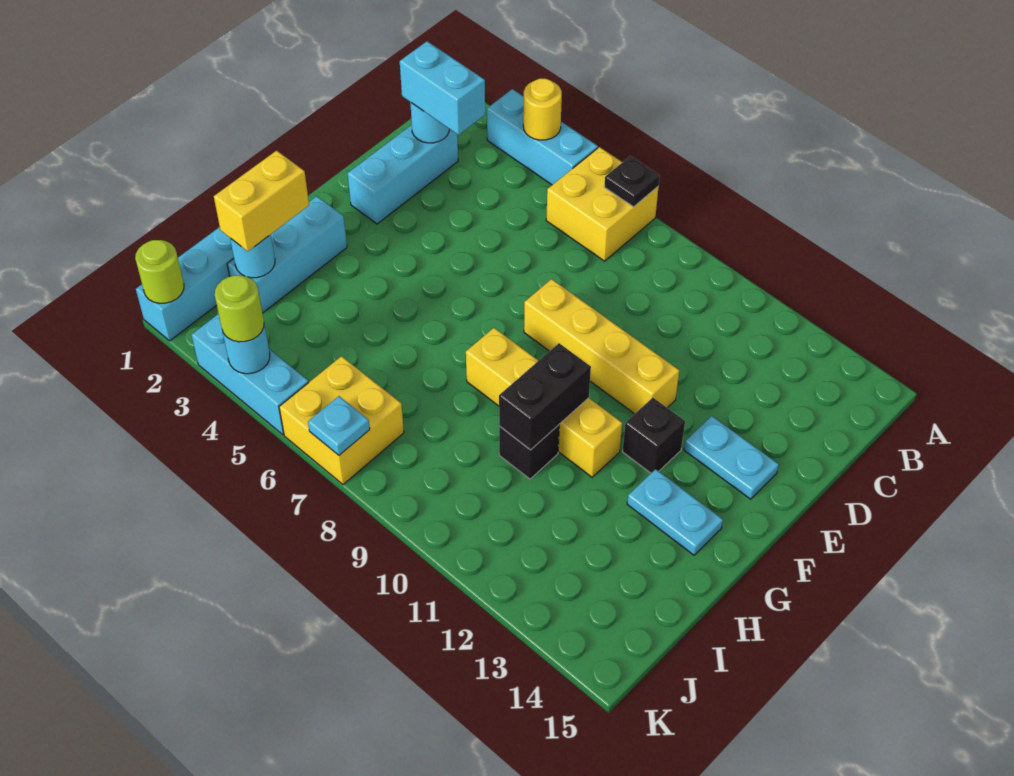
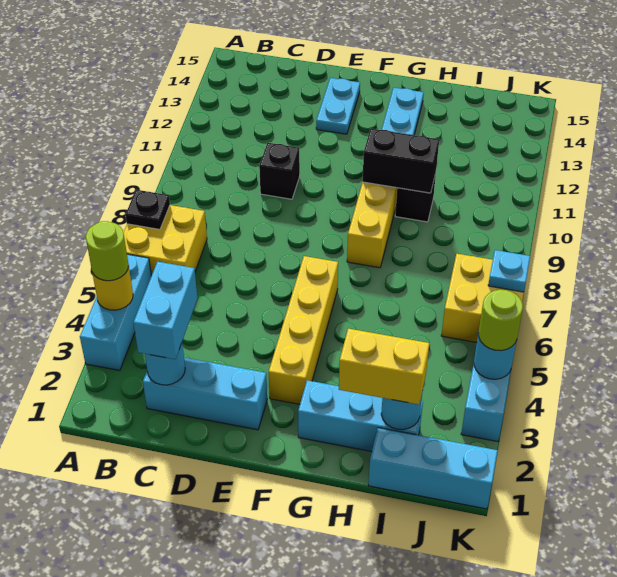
yellow 1x4 brick [524,279,679,414] -> yellow 1x4 brick moved to [269,256,338,404]
black 1x1 brick [623,398,685,473] -> black 1x1 brick moved to [259,143,300,199]
lime 1x1 round brick [135,240,184,303] -> lime 1x1 round brick moved to [86,221,129,281]

